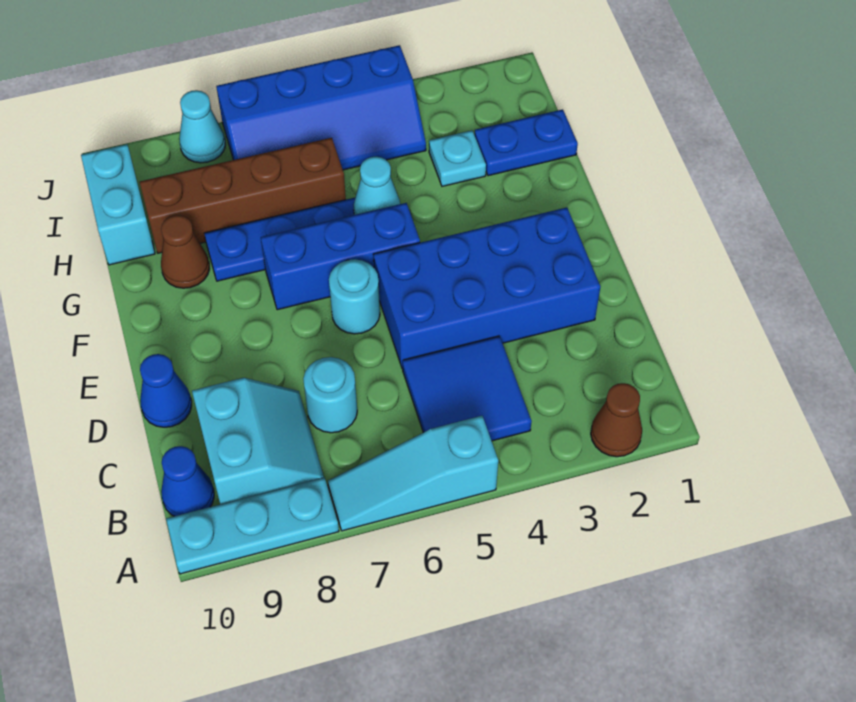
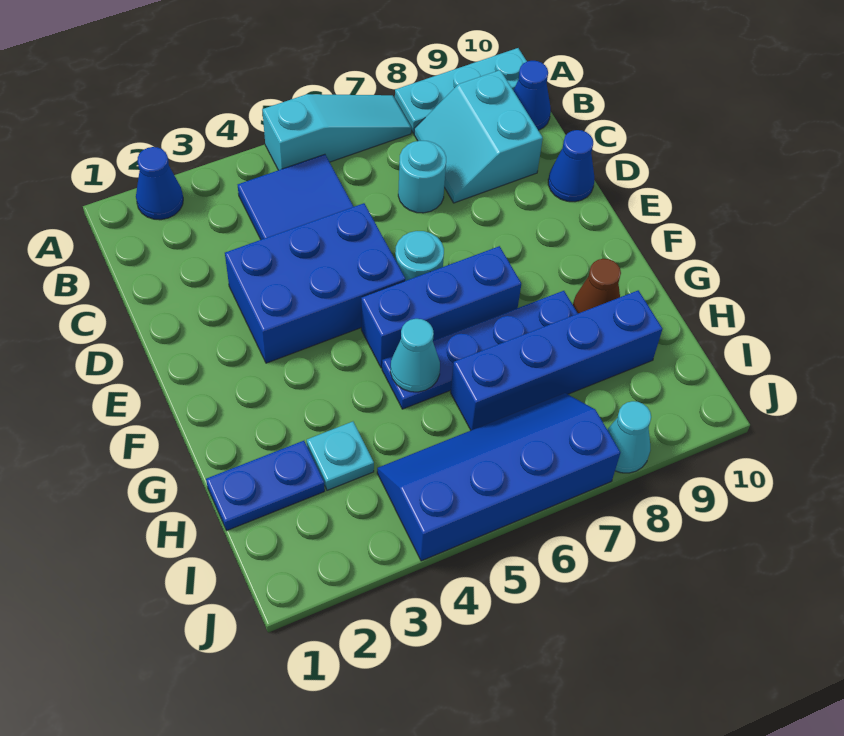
brown 1x1 cone [591,383,642,457] -> blue 1x1 cone [136,147,183,220]
blue 2x4 brick [374,207,600,369] -> blue 2x3 brick [225,203,405,363]
brown 1x4 brick [140,138,346,253] -> blue 1x4 brick [451,290,663,430]
cyan 1x2 brick [81,144,155,265] -> none

